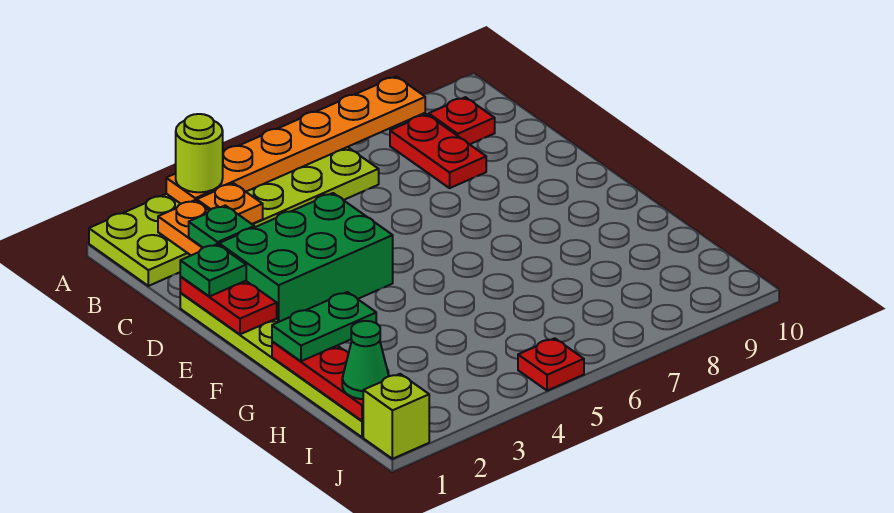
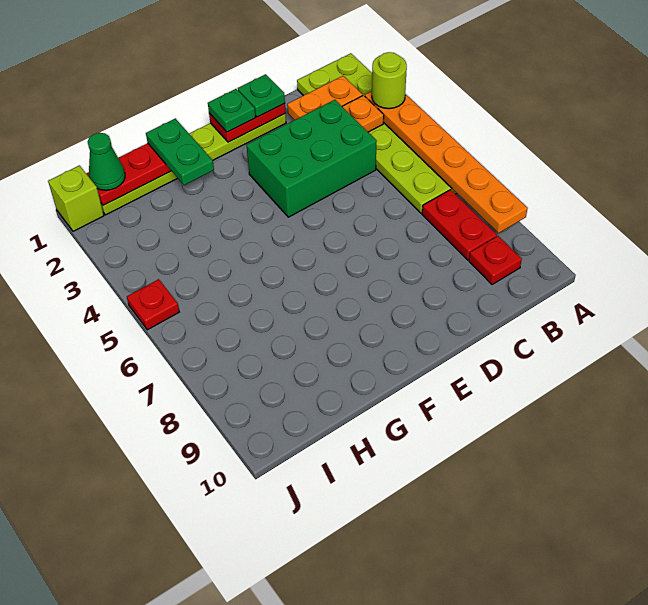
red 1x2 plate [390,114,486,188] -> red 1x2 plate turned to [422,190,497,260]
green 1x1 plate [189,205,254,248] -> green 1x1 plate moved to [208,89,255,132]
green 2x3 brick [219,193,393,321] -> green 2x3 brick turned to [246,100,377,217]

